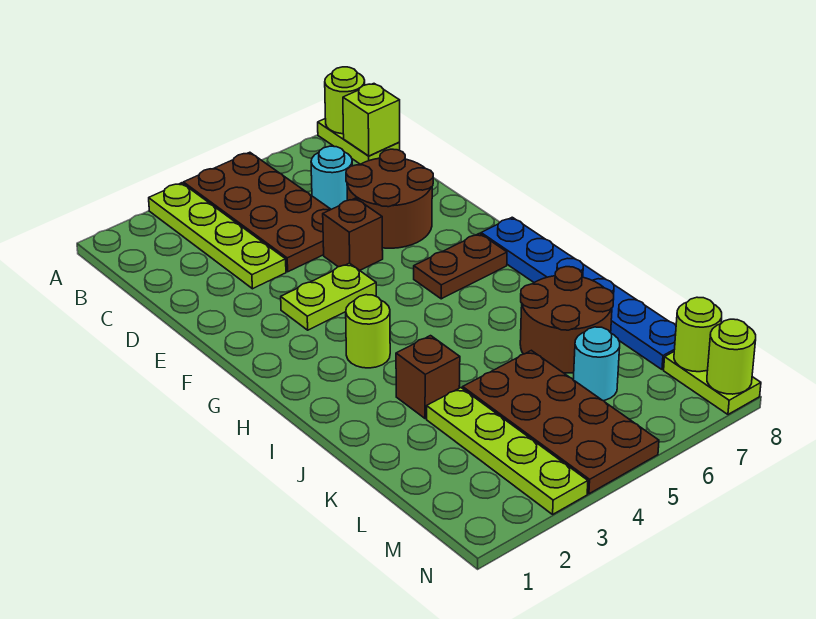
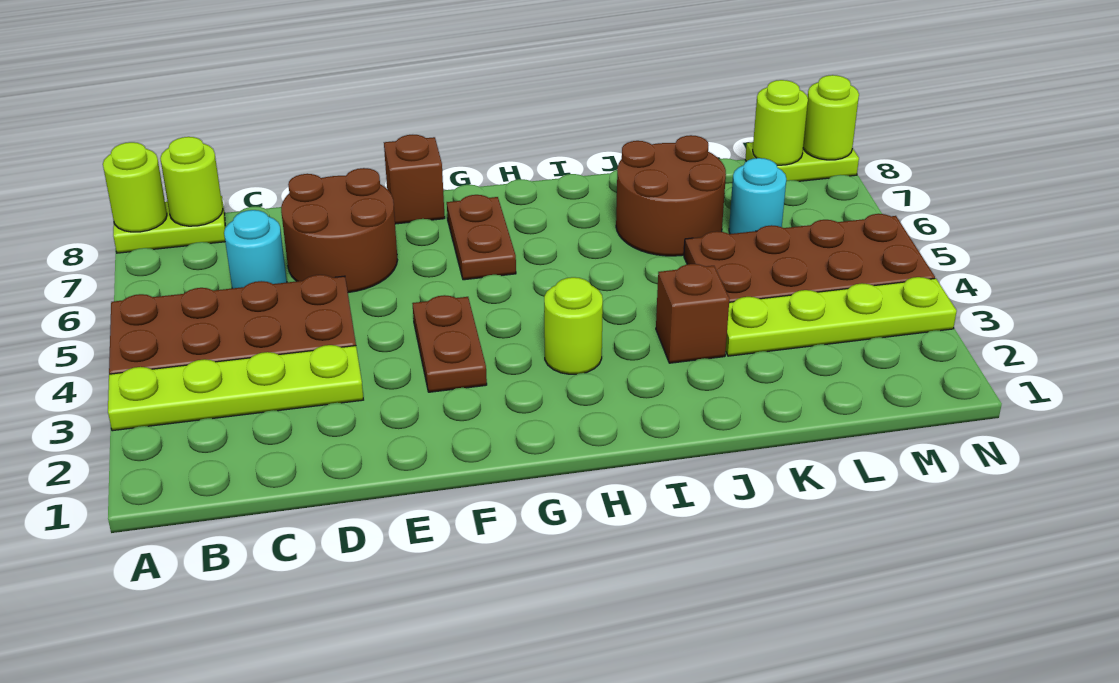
lime 1x1 brick [343,84,400,156] -> lime 1x1 round brick [160,137,223,226]
brown 1x1 brick [323,198,383,270] -> brown 1x1 brick moved to [384,135,445,224]
lime 1x2 plate [281,263,376,330] -> brown 1x2 plate [412,295,487,392]
blue 1x6 plate [481,217,676,370] -> none

